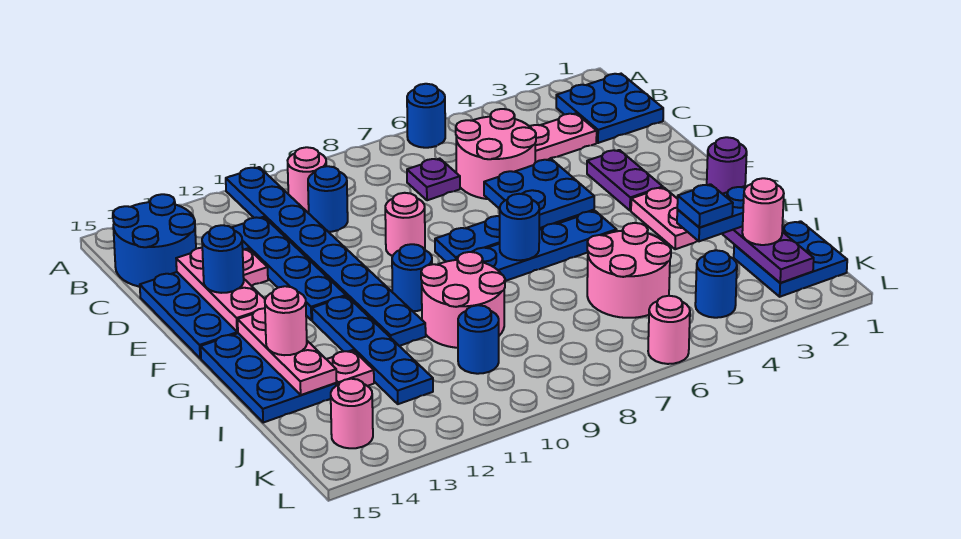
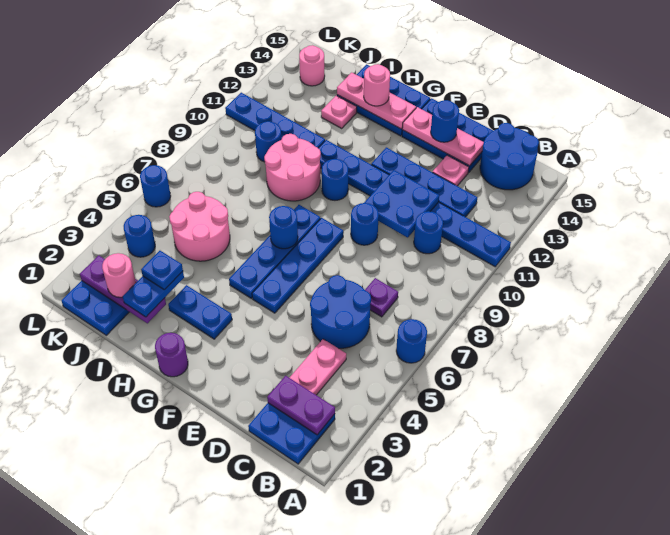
pink 1x1 round brick [288,147,326,212] -> none
pink 2x2 round brick [456,109,536,199] -> blue 2x2 round brick [310,275,371,348]
purple 1x2 plate [587,150,663,211] -> purple 1x2 plate moved to [267,376,335,435]
blue 2x2 plate [484,159,594,228] -> blue 2x2 plate moved to [364,170,439,238]
pink 1x1 round brick [385,193,425,256] -> blue 1x1 round brick [351,203,379,245]
pink 1x2 plate [631,187,698,249] -> blue 1x2 plate [168,285,232,339]
blue 1x4 plate [312,296,433,404] -> blue 1x4 plate moved to [225,93,325,148]
pink 1x1 round brick [648,296,690,364] -> blue 1x1 round brick [140,165,171,207]

